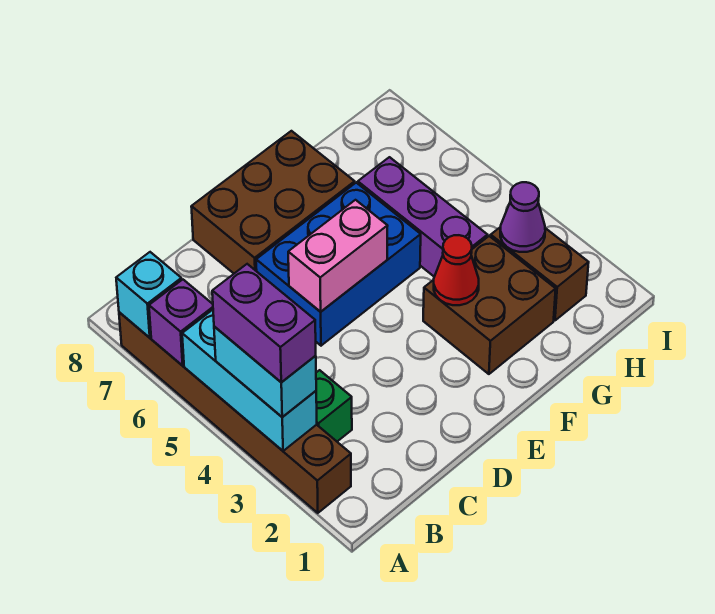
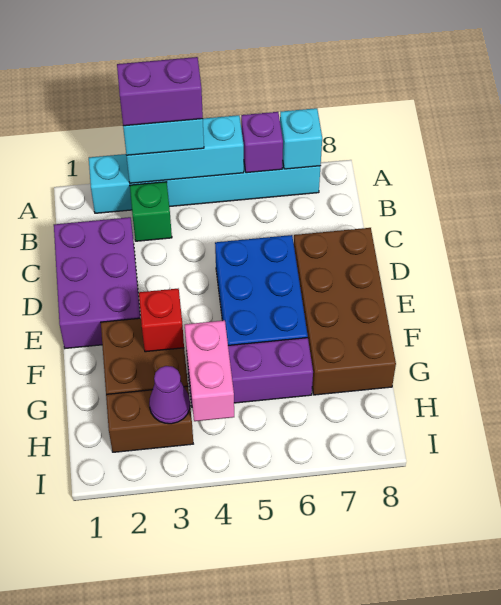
brown 1x6 brick [119,312,351,513] -> cyan 1x6 brick [89,154,321,213]
none -> purple 2x3 brick [54,217,140,348]
pink 1x2 brick [288,200,387,312] -> pink 1x2 brick moved to [185,320,234,421]
brown 2x3 brick [191,131,355,273] -> brown 2x4 brick [294,228,396,395]
red 1x1 cone [434,235,479,305] -> red 1x1 brick [139,289,184,352]

